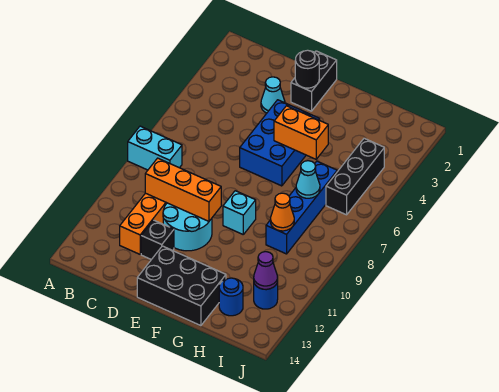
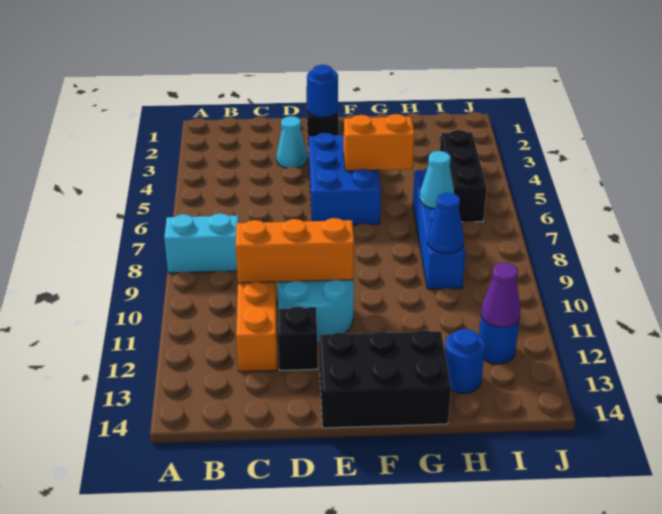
black 1x1 round brick [295,50,319,88] -> blue 1x1 round brick [307,65,338,117]
cyan 1x1 brick [223,191,256,234] -> none
orange 1x1 cone [271,193,294,231] -> blue 1x1 cone [428,193,464,253]

